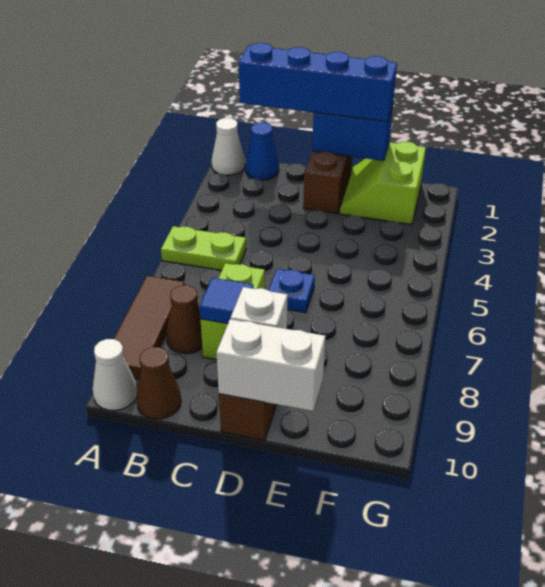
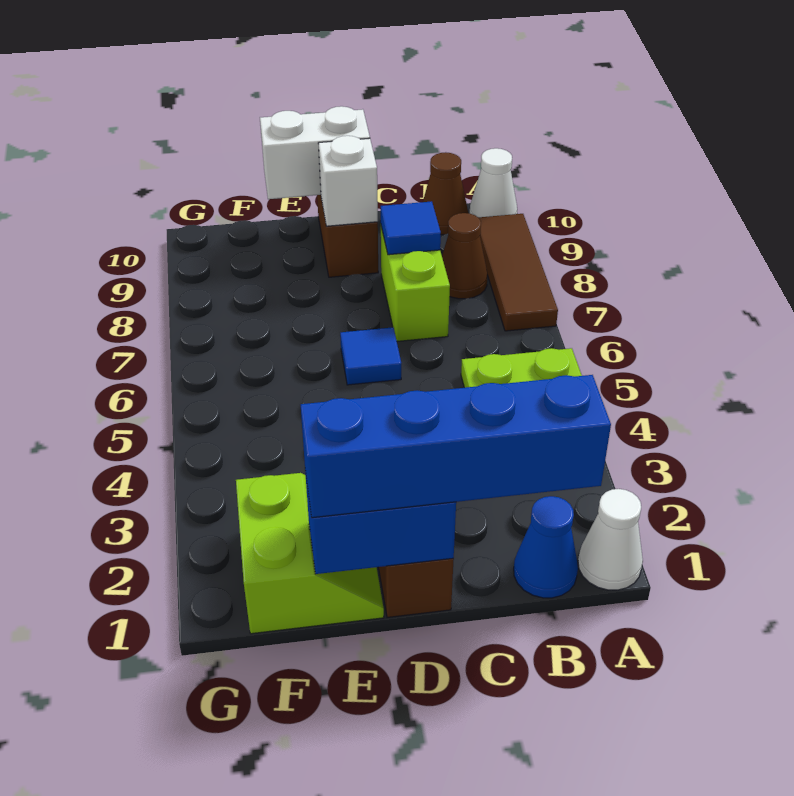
blue 1x1 plate [269,269,315,313] -> blue 1x1 tile [340,327,401,385]

